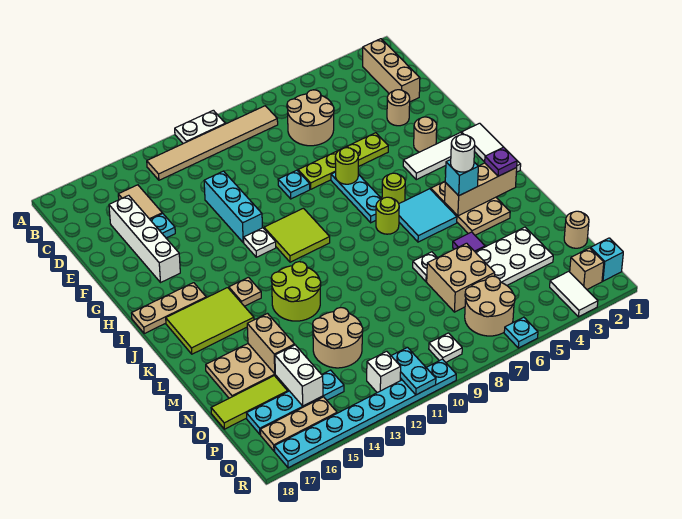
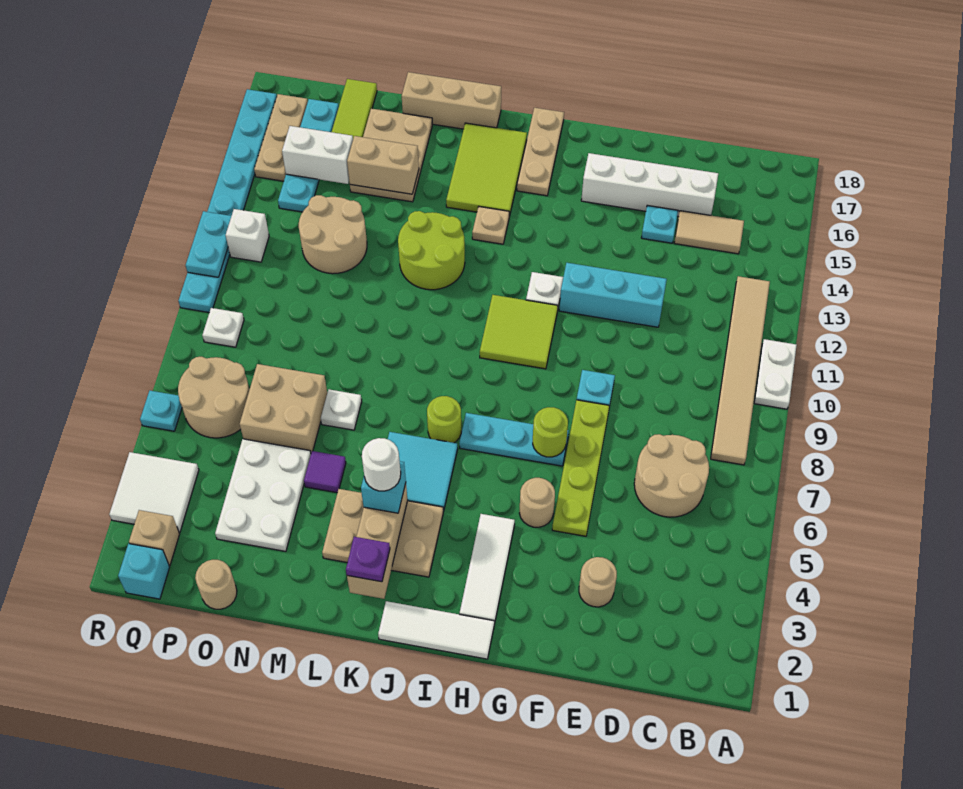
tan 1x3 brick [363,39,420,102] -> tan 1x3 brick moved to [402,72,501,129]
tan 1x1 round brick [414,117,437,152] -> tan 1x1 round brick moved to [519,478,555,527]
lime 1x1 round brick [382,173,405,203] -> none
white 1x2 tile [550,271,598,317] -> white 2x2 tile [109,452,199,532]
cyan 1x2 plate [391,347,436,395] -> cyan 1x2 plate turned to [186,211,231,277]

